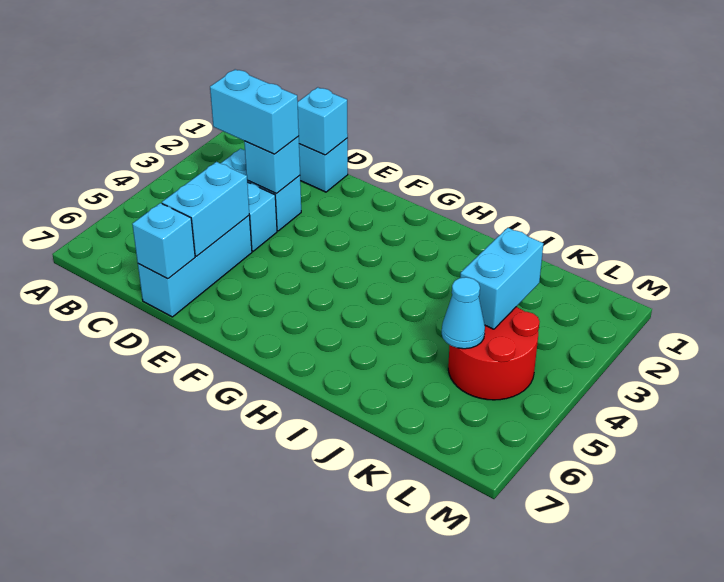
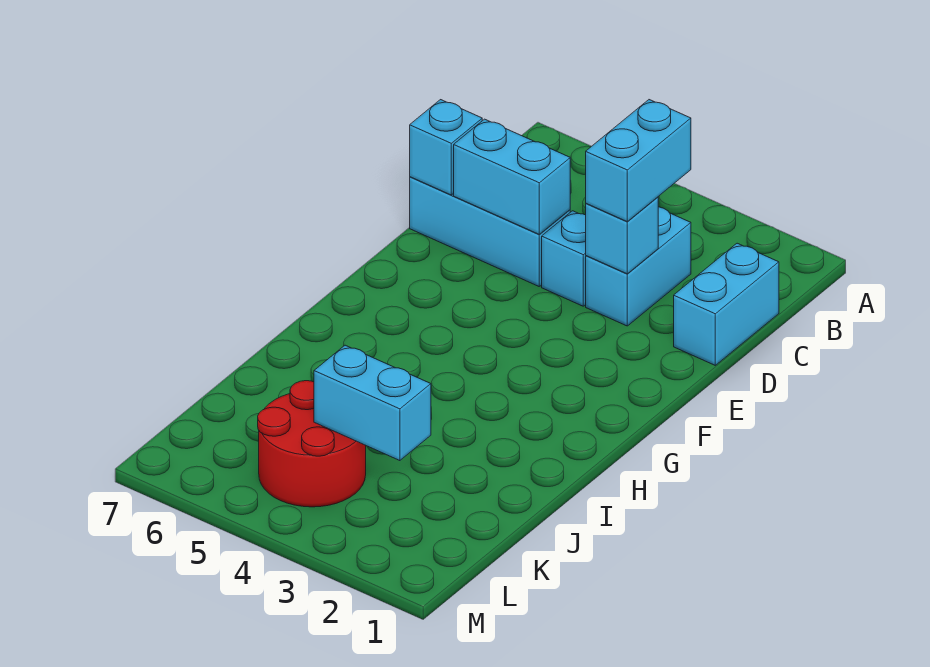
cyan 1x1 brick [298,87,348,155] -> none
cyan 1x1 cone [442,277,485,349] -> none

